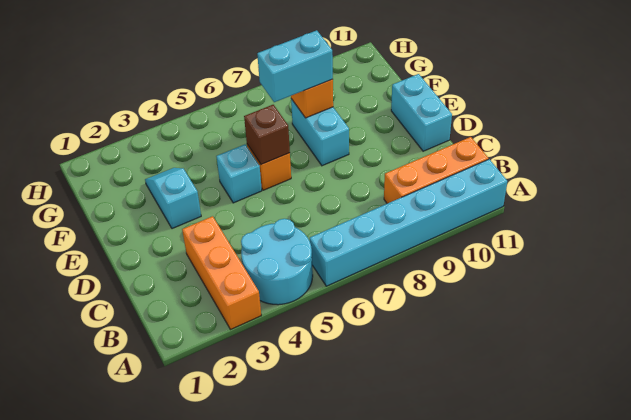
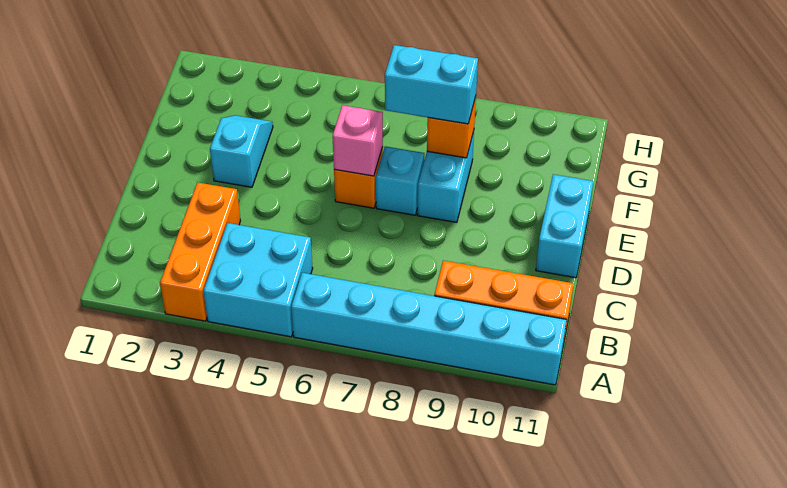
cyan 2x2 round brick [241,219,313,305] -> cyan 2x2 brick [203,223,313,337]
cyan 1x1 brick [216,144,262,203] -> cyan 1x1 brick moved to [376,146,424,215]
brown 1x1 brick [244,105,290,165] -> pink 1x1 brick [333,105,383,176]

